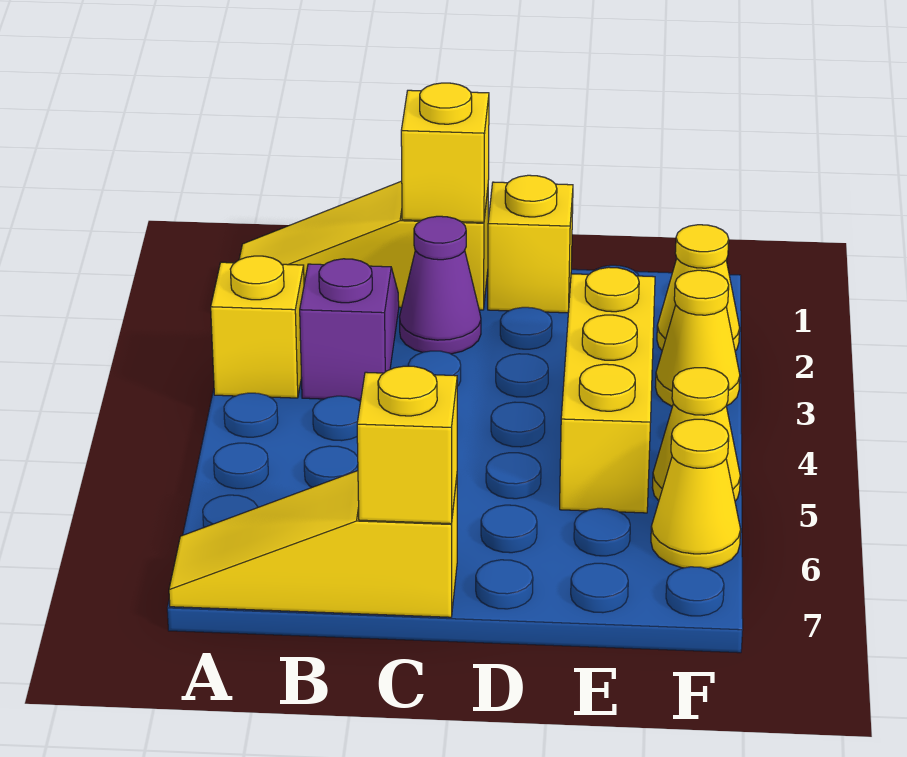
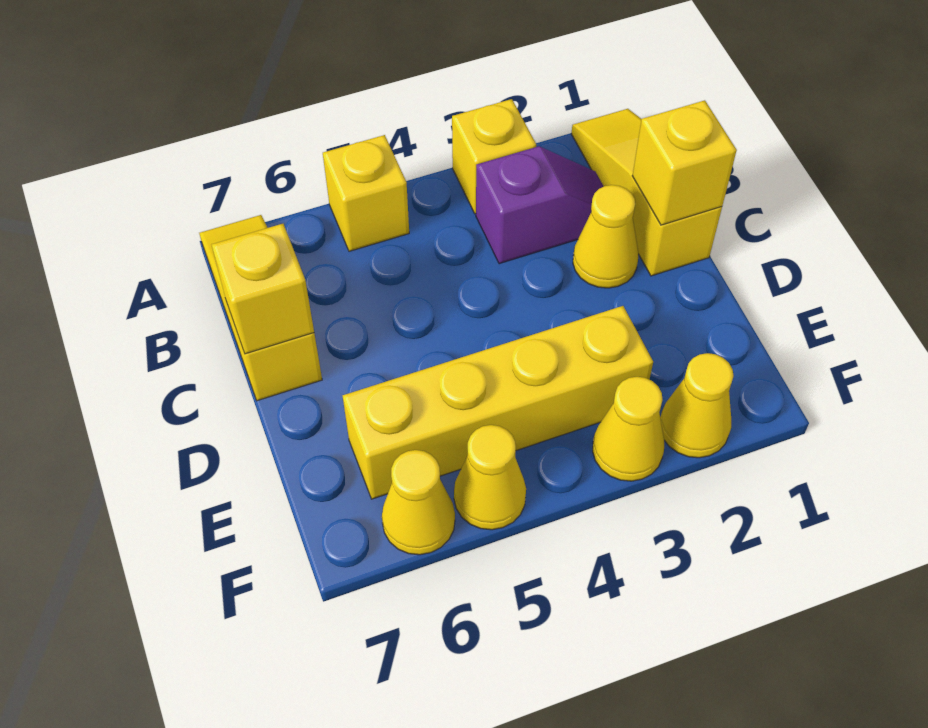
purple 1x1 cone [399,216,481,354] -> yellow 1x1 cone [573,185,638,288]
yellow 1x1 brick [488,175,573,313] -> yellow 1x1 brick moved to [323,135,409,251]
yellow 1x3 brick [560,267,655,513] -> yellow 1x4 brick [343,306,653,499]

